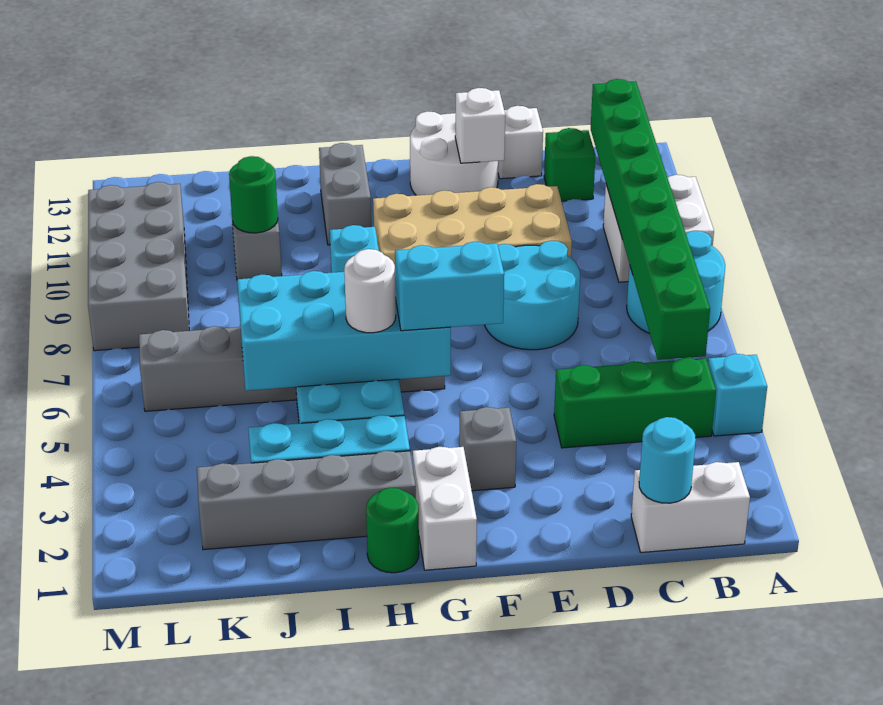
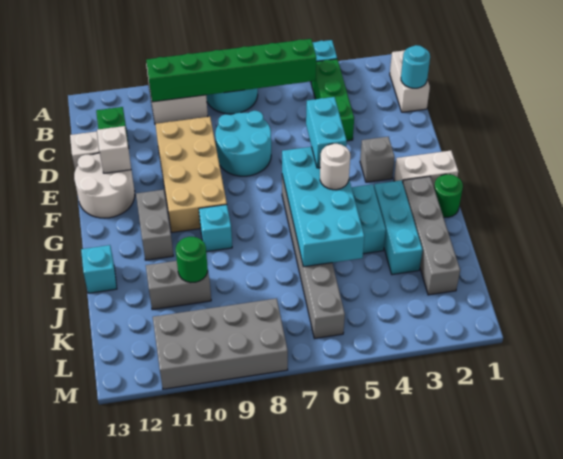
green 1x8 brick [591,79,710,360] -> green 1x6 brick [146,39,316,102]
grey 1x2 brick [319,143,371,245] -> grey 1x2 brick turned to [136,190,173,260]
none -> cyan 1x1 brick [81,245,117,293]

